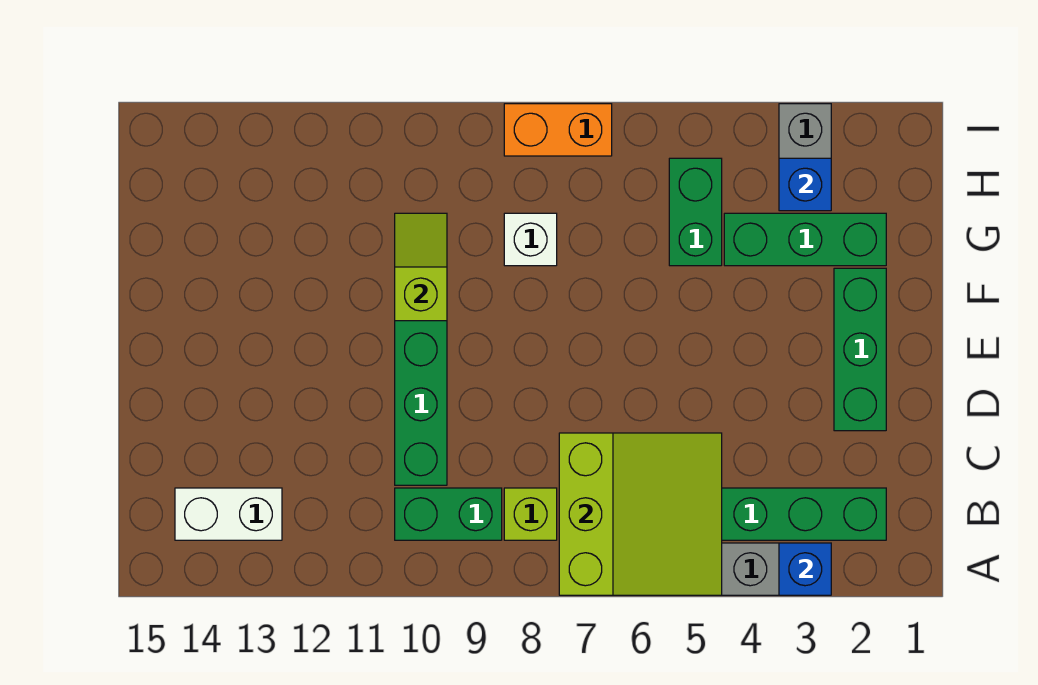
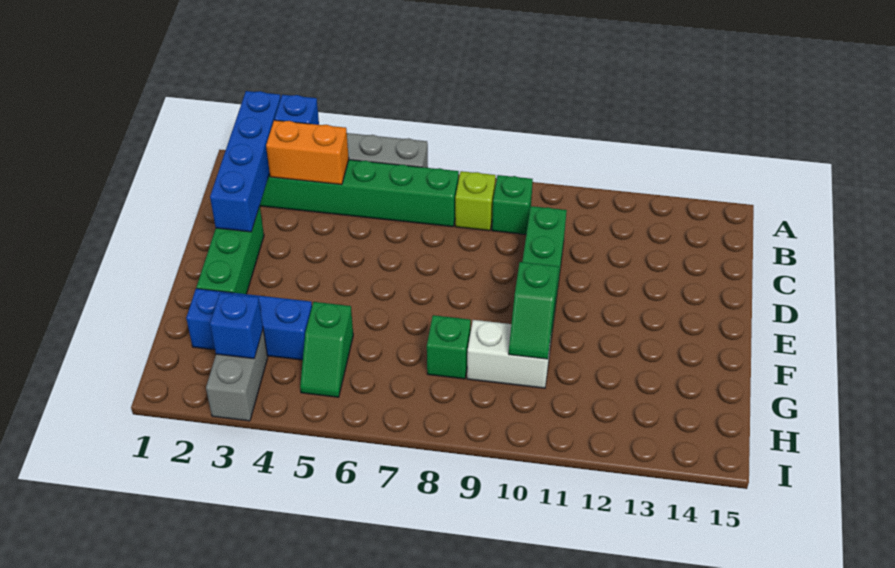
none -> blue 1x4 brick [210,91,281,232]
lime 3x3 slope [559,433,722,595] -> none
green 1x2 brick [395,488,502,540] -> green 1x1 brick [492,175,533,235]
white 1x2 brick [175,488,282,540] -> white 1x2 brick moved to [467,320,551,388]
lime 1x2 slope [395,213,447,321] -> green 1x2 slope [509,262,558,359]
green 1x3 brick [724,213,886,266] -> blue 1x3 brick [186,289,312,360]
green 1x2 brick [669,158,722,266] -> green 1x2 slope [300,302,353,397]
white 1x1 brick [504,213,557,266] -> green 1x1 brick [427,315,471,379]
orange 1x2 brick [504,104,612,156] -> orange 1x2 brick moved to [266,120,349,185]

